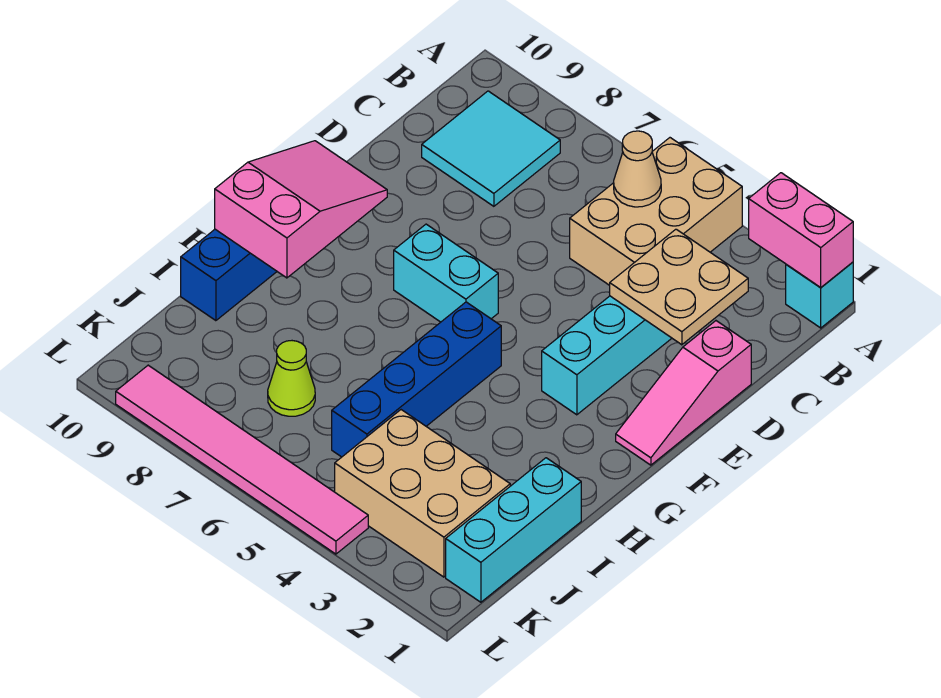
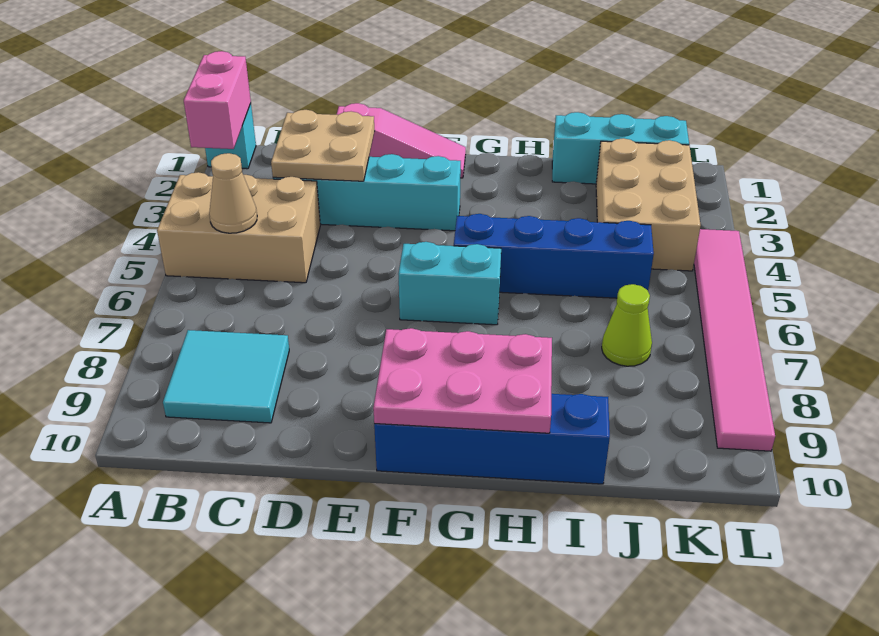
cyan 1x2 brick [394,224,498,322] -> cyan 1x2 brick turned to [398,242,501,325]
pink 2x3 slope [215,141,387,278] -> pink 2x3 plate [373,328,552,433]

